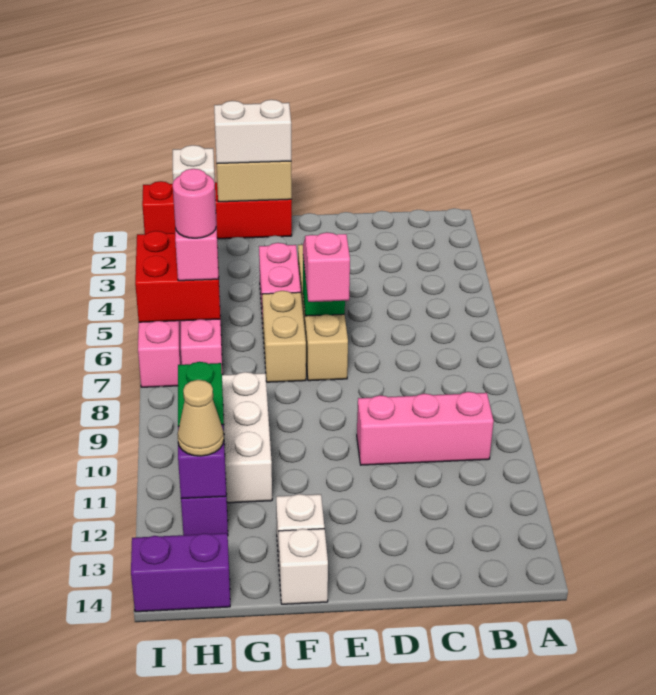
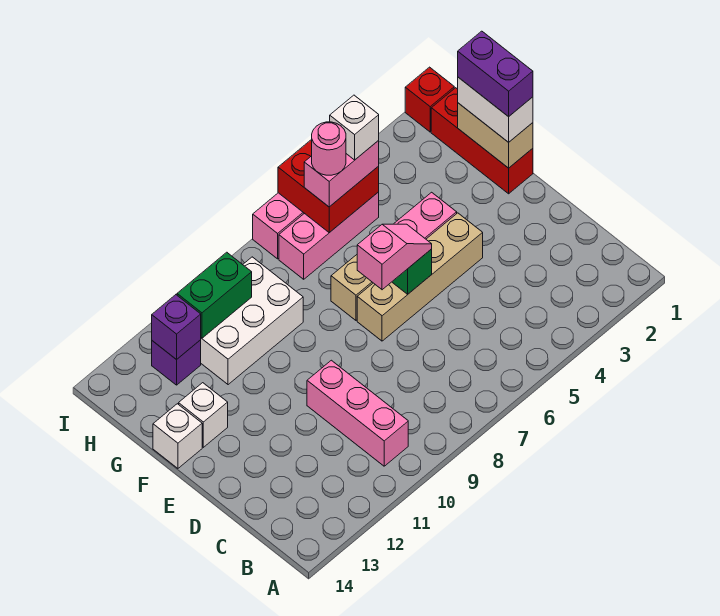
tan 1x1 cone [177,380,224,456] -> none
purple 1x2 brick [131,533,230,612] -> purple 1x2 brick moved to [458,31,533,117]

